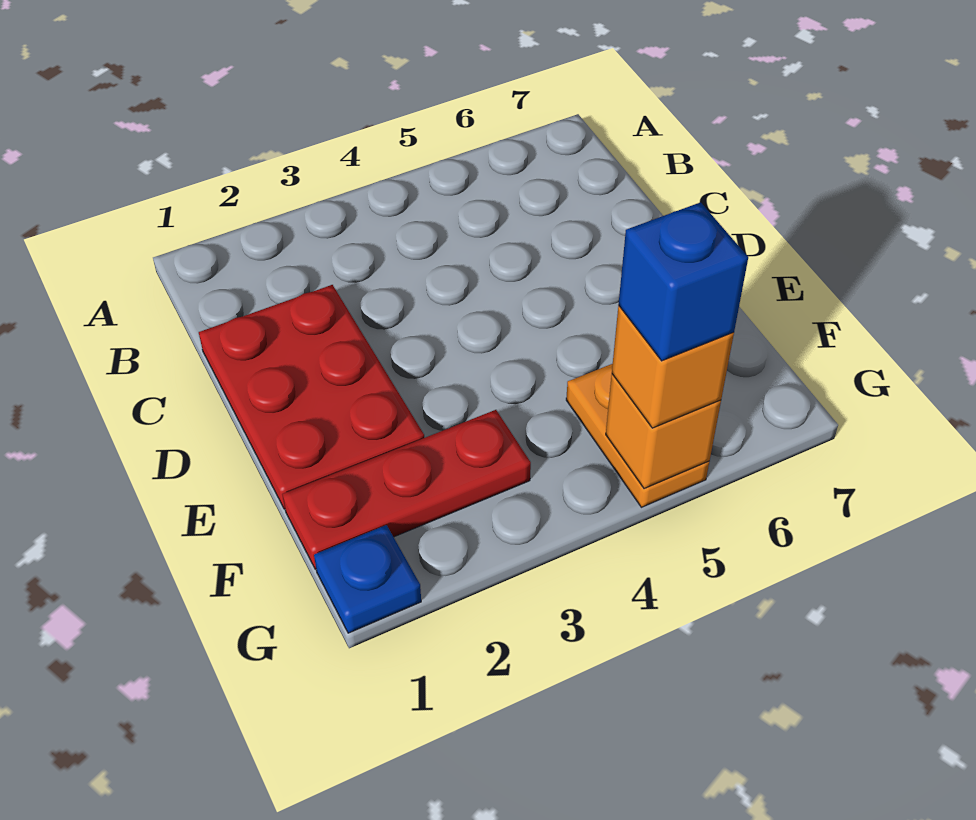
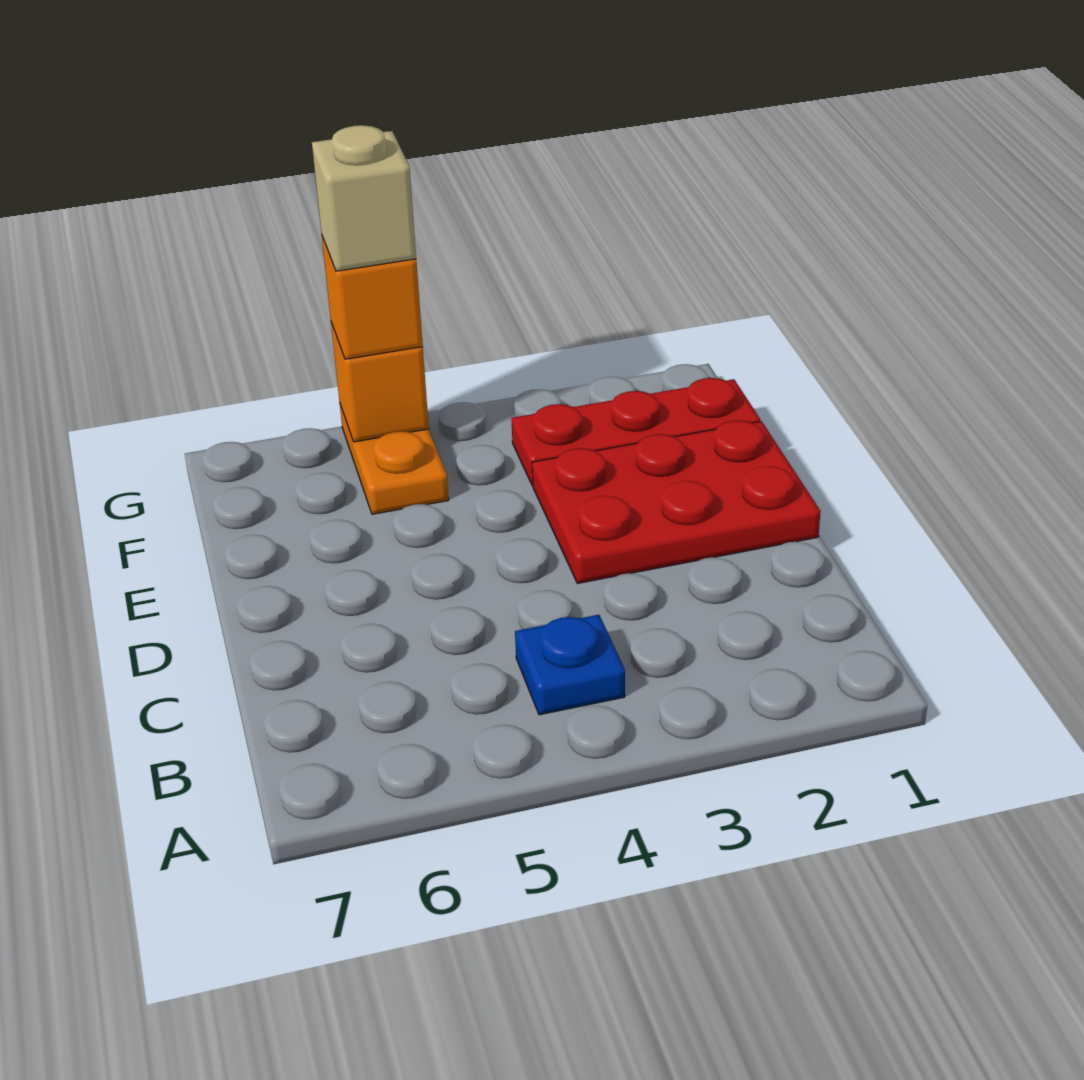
red 2x3 plate [199,285,424,509] -> red 2x3 plate turned to [532,420,821,584]
blue 1x1 plate [314,525,421,633] -> blue 1x1 plate moved to [515,615,625,715]
blue 1x1 brick [618,202,748,361] -> tan 1x1 brick [312,125,416,271]

